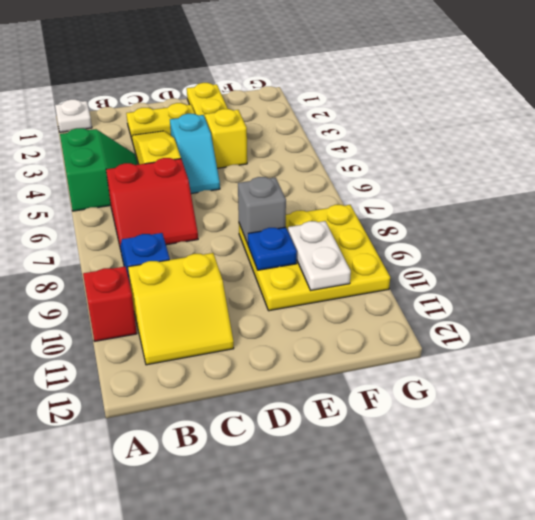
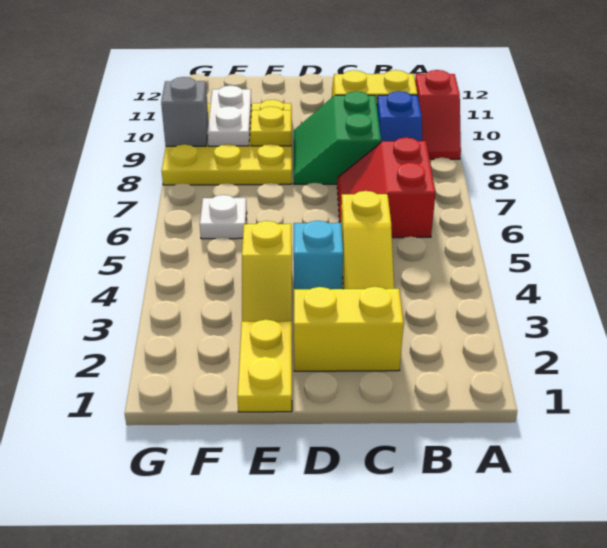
white 1x1 plate [55,99,92,132] -> white 1x1 plate moved to [200,195,247,239]
green 2x2 slope [60,128,138,211] -> green 2x2 slope moved to [294,91,381,184]
red 2x2 slope [106,158,198,249] -> red 2x2 slope turned to [337,137,436,238]
yellow 1x2 plate [126,103,195,139] -> yellow 1x2 brick [294,287,404,371]
grey 1x1 brick [238,177,286,244] -> grey 1x1 brick moved to [161,77,209,146]
blue 1x1 plate [248,227,297,270] -> yellow 1x1 plate [250,107,291,146]

